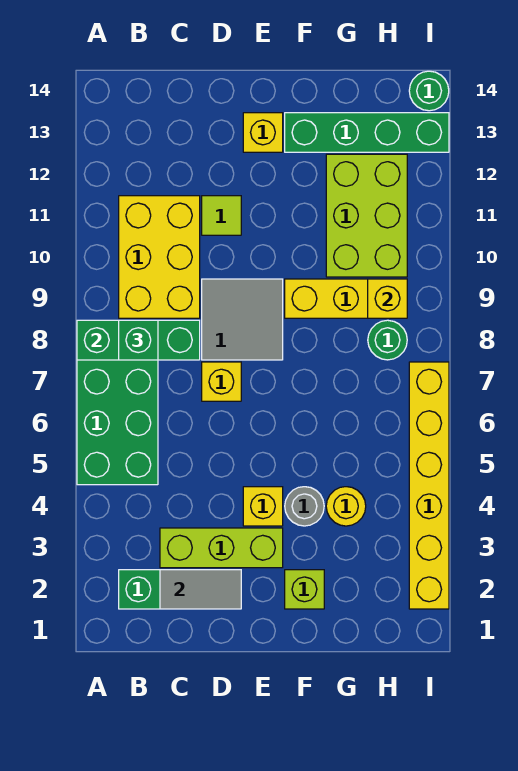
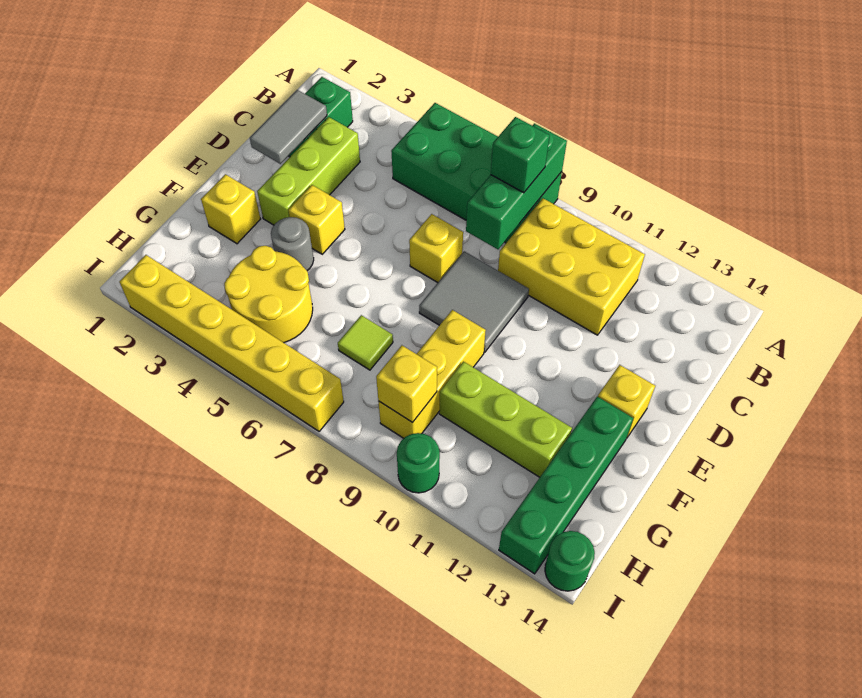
lime 1x1 tile [202,196,241,235] -> lime 1x1 tile moved to [338,315,393,370]
lime 1x1 brick [285,570,324,609] -> yellow 1x1 brick [201,174,260,244]
yellow 1x1 round brick [326,487,366,526] -> yellow 2x2 round brick [224,246,313,343]
lime 2x3 brick [326,154,407,277] -> lime 1x3 brick [439,362,572,477]
green 1x1 round brick [368,320,407,360] -> green 1x1 round brick moved to [397,433,440,493]

